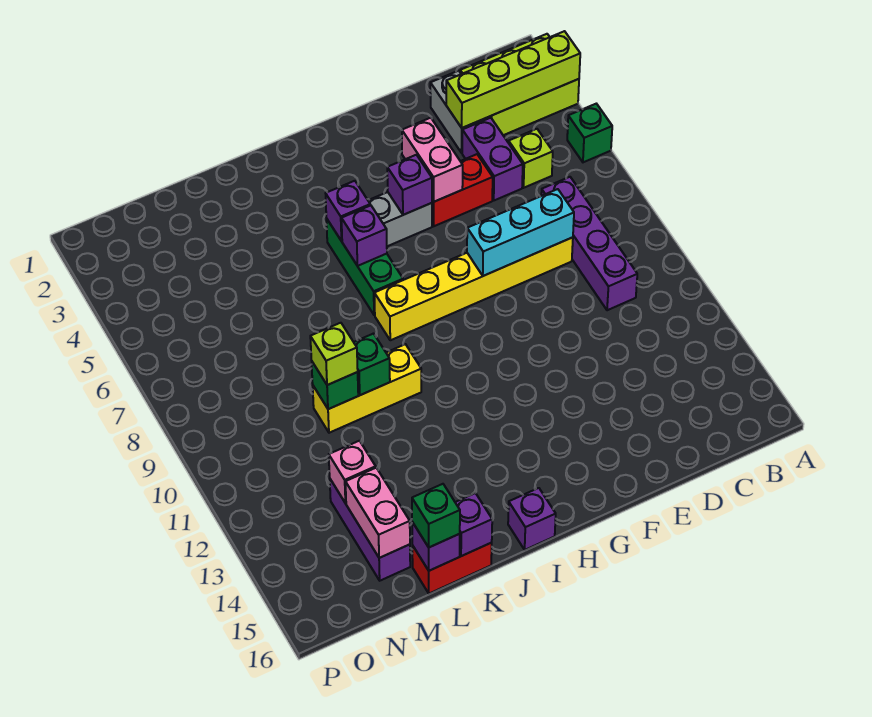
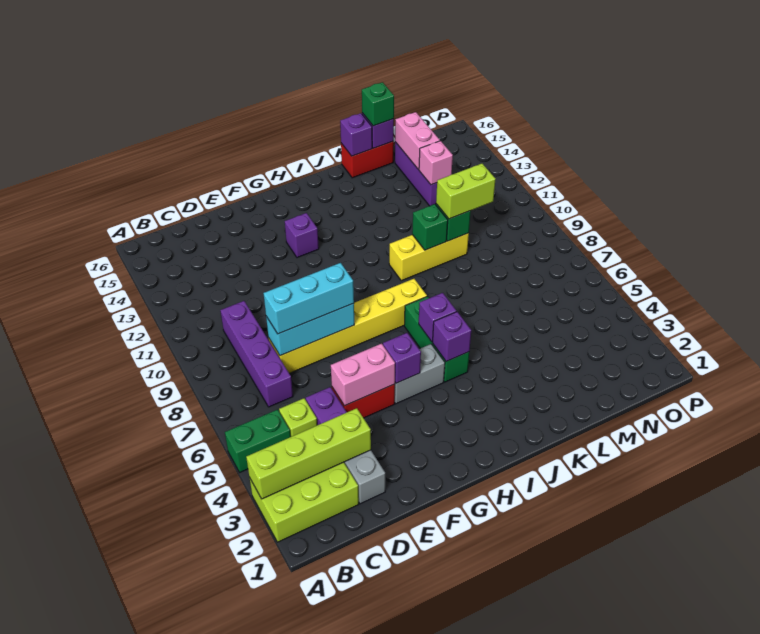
green 1x1 brick [567,104,612,162] -> green 1x2 brick [225,410,291,472]
none -> cyan 1x3 brick [264,263,354,334]
pink 1x2 brick [402,118,463,202] -> pink 1x2 brick turned to [331,344,395,406]
purple 1x1 brick [508,488,556,550] -> purple 1x1 brick moved to [285,213,319,258]
lime 1x1 brick [310,323,358,385] -> lime 1x2 brick [436,164,496,219]

